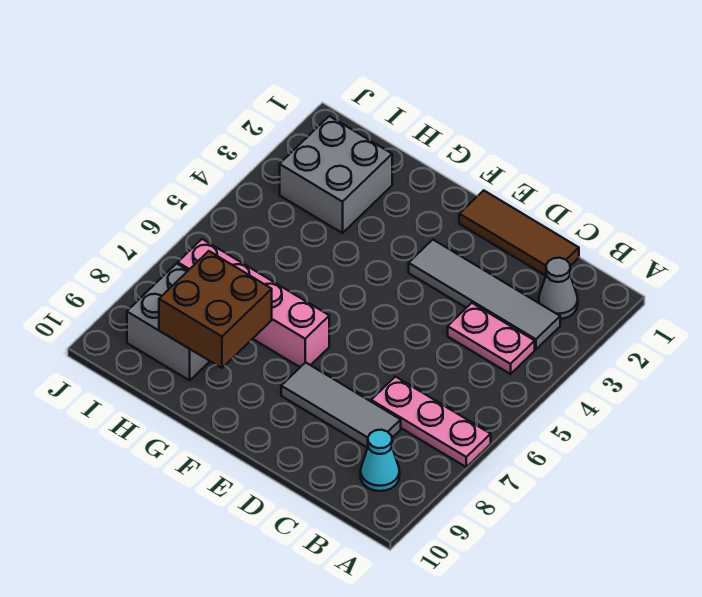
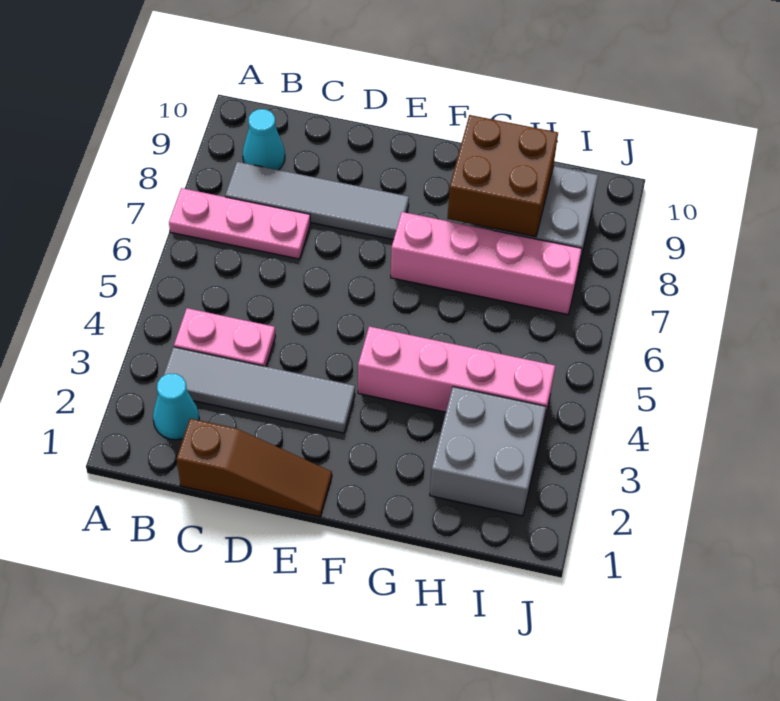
grey 1x1 cone [539,258,578,319] -> cyan 1x1 cone [153,374,199,440]
brown 1x3 tile [459,190,579,276] -> brown 1x3 slope [177,418,332,517]
grey 1x3 tile [281,362,401,448] -> grey 1x4 tile [225,162,409,240]
none -> pink 1x4 brick [358,326,555,430]

